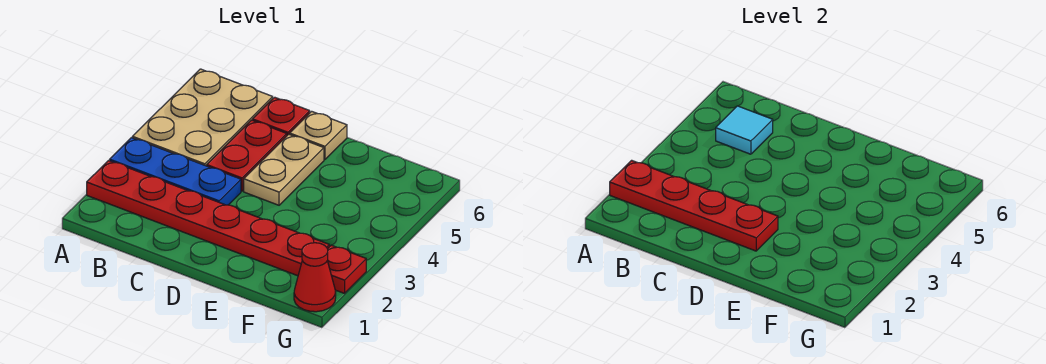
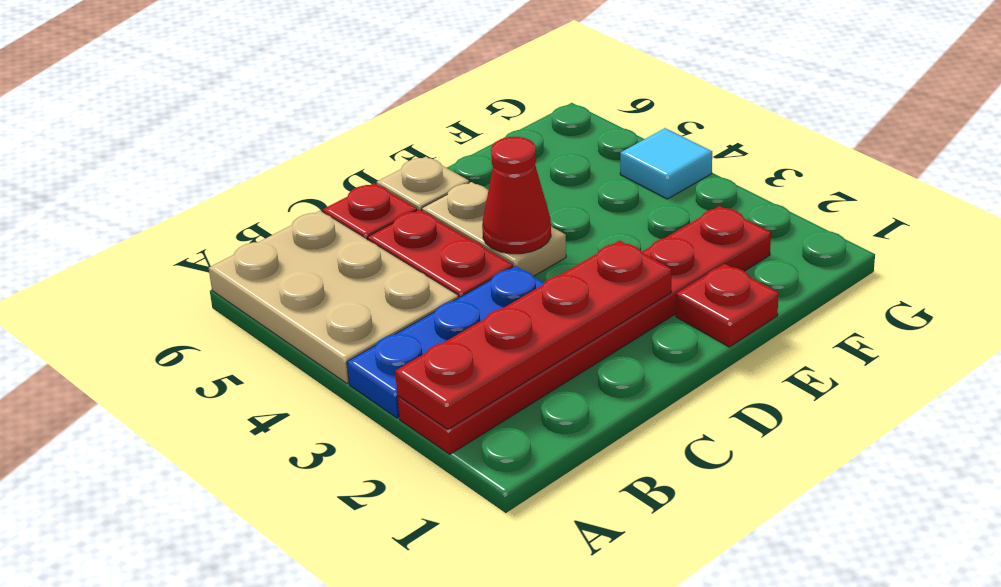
cyan 1x1 tile [716,106,773,154] -> cyan 1x1 tile moved to [620,128,712,199]
red 1x1 cone [294,243,336,312] -> red 1x1 cone moved to [482,137,551,254]
red 1x1 plate [327,245,366,294] -> red 1x1 plate moved to [676,264,779,347]

